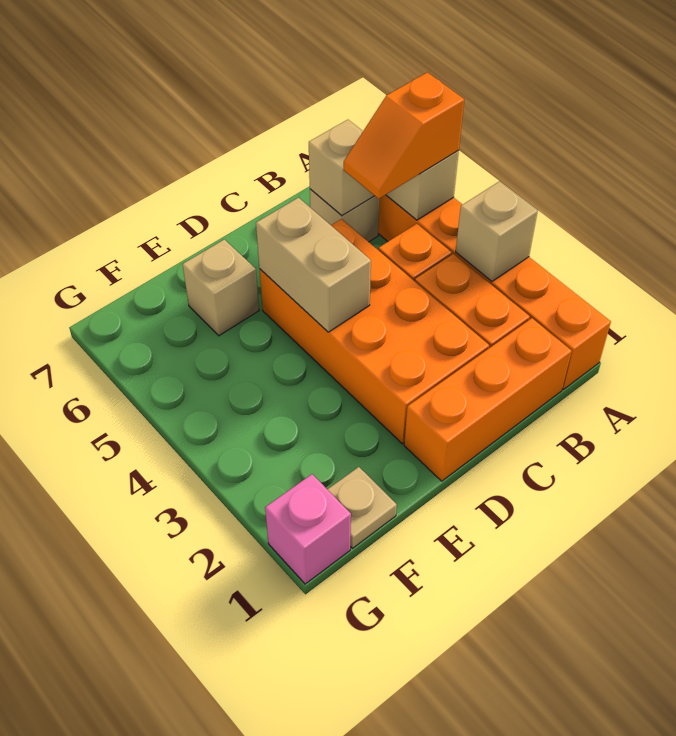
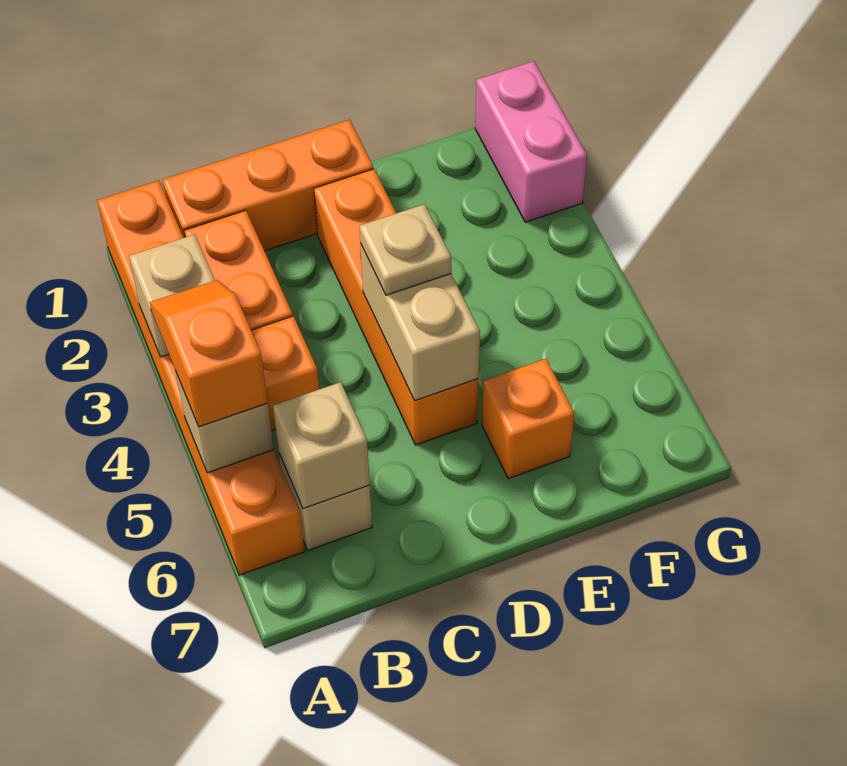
orange 1x2 slope [344,72,464,199] -> orange 1x2 slope turned to [150,280,268,427]
orange 2x4 brick [260,219,489,444] -> orange 1x4 brick [314,169,479,445]
tan 1x1 brick [182,240,259,336] -> orange 1x1 brick [482,359,574,479]
tan 1x1 plate [327,467,397,548] -> tan 1x1 plate moved to [359,204,451,295]
pink 1x1 brick [265,474,351,584] -> pink 1x2 brick [475,61,587,222]

